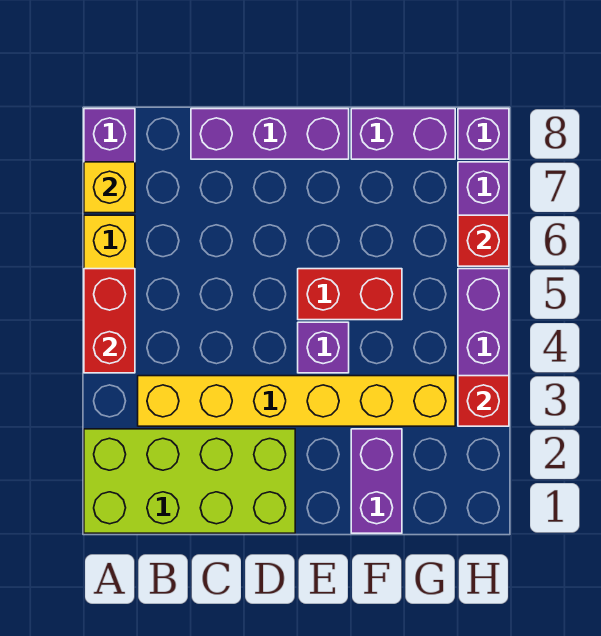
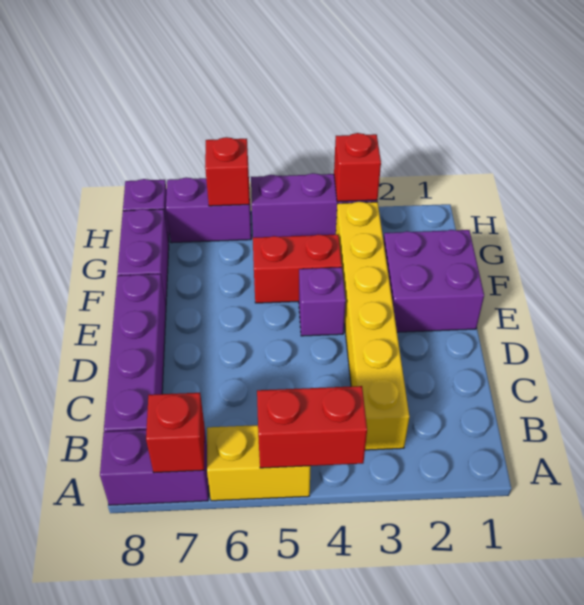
lime 2x4 brick [84,429,295,533] -> none
yellow 1x1 brick [84,162,135,213] -> red 1x1 brick [146,393,205,473]
purple 1x3 brick [191,109,349,159] -> purple 1x4 brick [104,274,166,432]
red 1x2 brick [298,269,402,320] -> red 1x2 brick turned to [253,234,342,303]
purple 1x2 brick [351,429,402,533] -> purple 2x2 brick [384,230,484,332]

